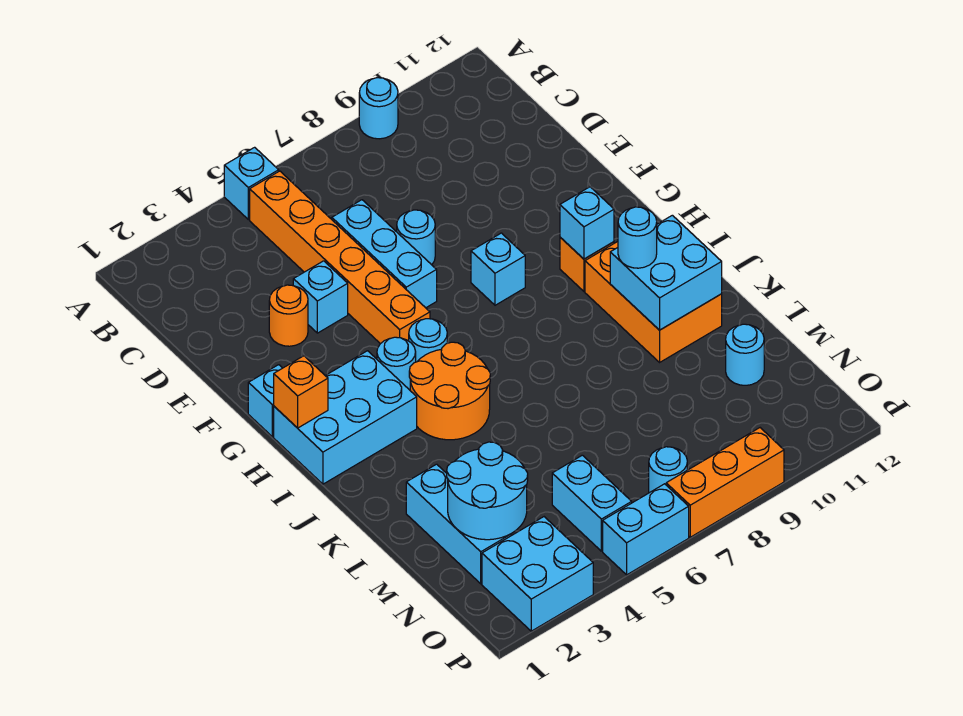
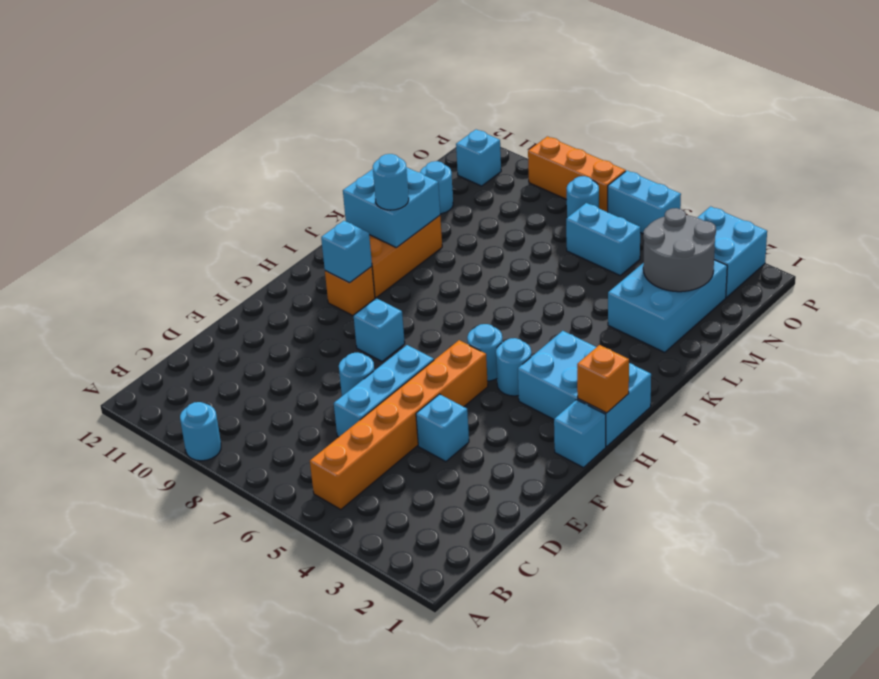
cyan 1x1 brick [224,147,279,220] -> cyan 1x1 brick moved to [456,130,501,186]
orange 1x1 round brick [269,285,308,346] -> none
orange 2x2 round brick [409,342,490,440] -> none
cyan 1x3 brick [406,464,511,584] -> cyan 2x3 brick [608,260,727,352]
cyan 2x2 round brick [447,442,528,540] -> grey 2x2 round brick [643,208,716,292]
cyan 1x2 brick [552,455,632,551] -> cyan 1x2 brick turned to [566,203,640,275]

